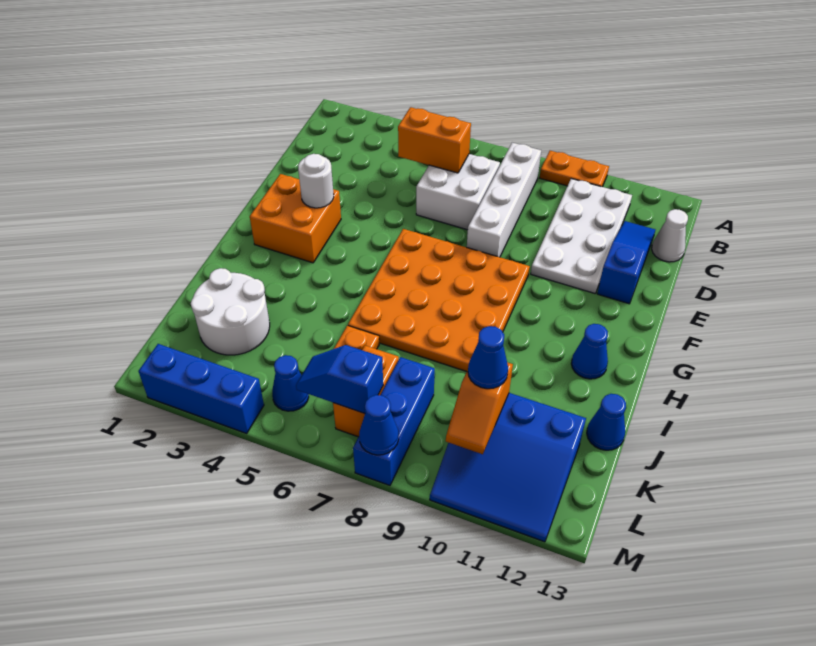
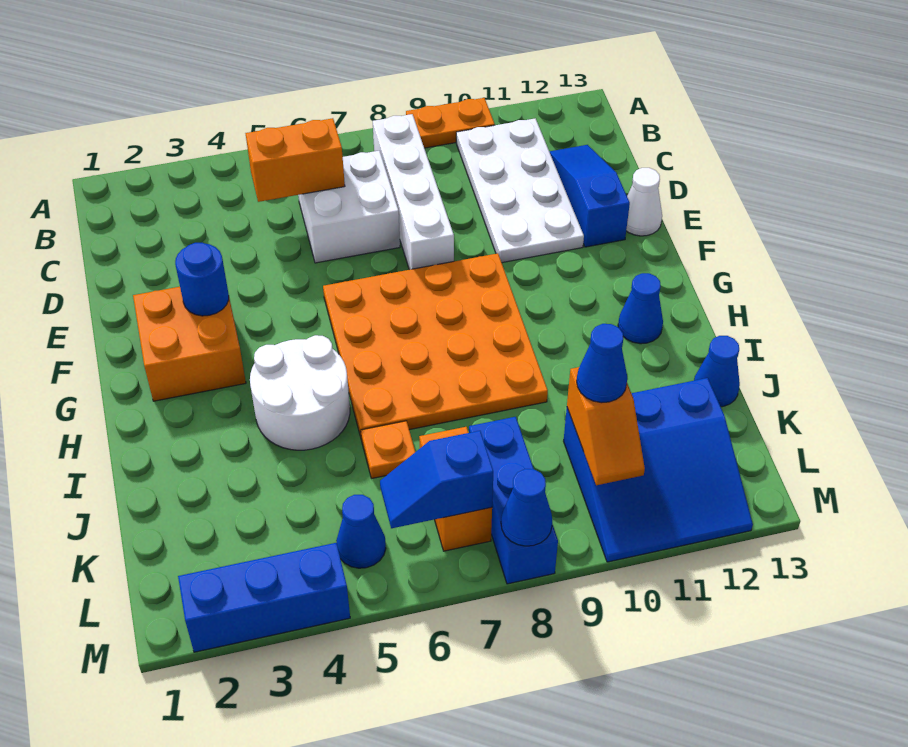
white 1x1 cone [652,209,688,262] -> white 1x1 cone moved to [626,168,662,236]
white 1x1 round brick [298,154,334,208] -> blue 1x1 round brick [175,243,229,316]
white 2x2 round brick [191,268,270,355] -> white 2x2 round brick moved to [250,335,350,450]

